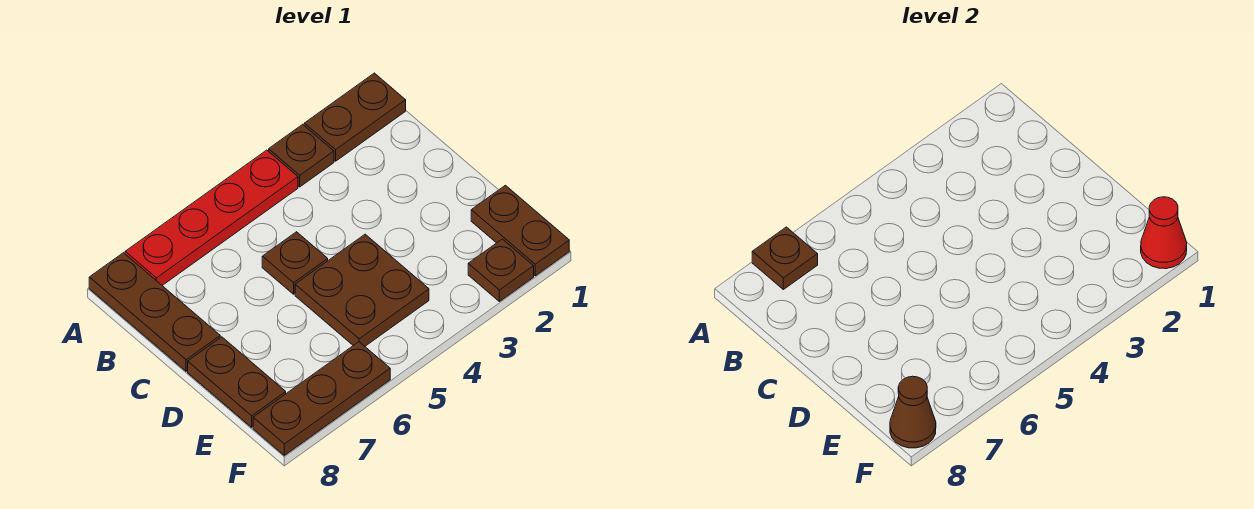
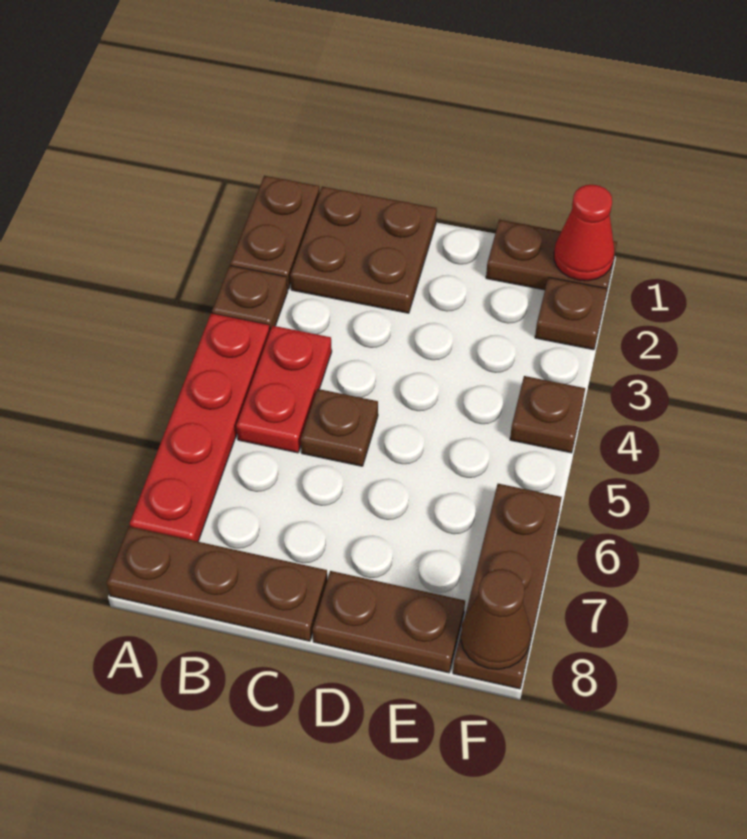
brown 1x1 plate [752,227,818,289] -> brown 1x1 plate moved to [510,376,585,453]
none -> red 1x2 plate [236,326,332,453]
brown 2x2 plate [295,234,429,346] -> brown 2x2 plate moved to [290,187,437,313]

